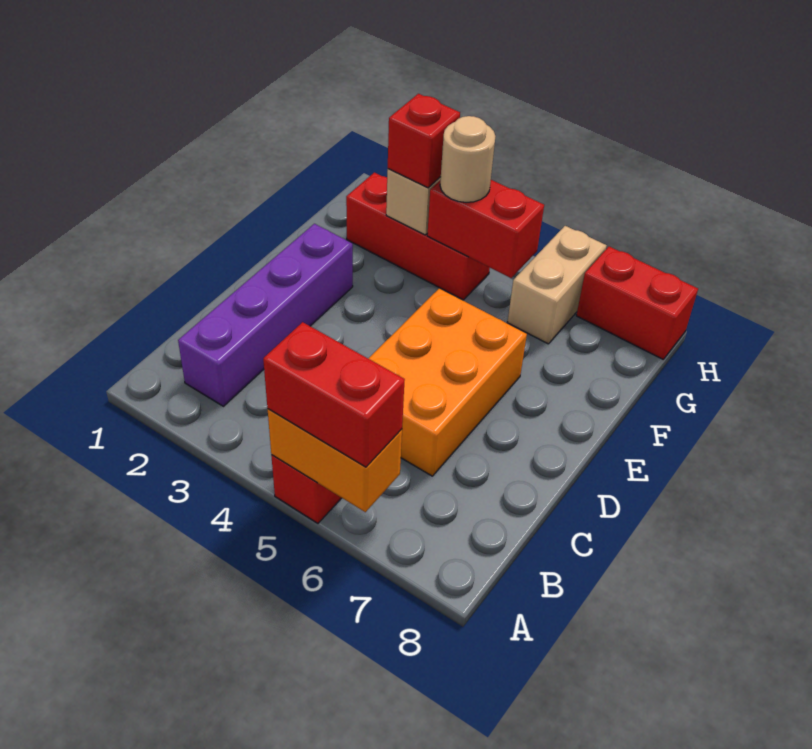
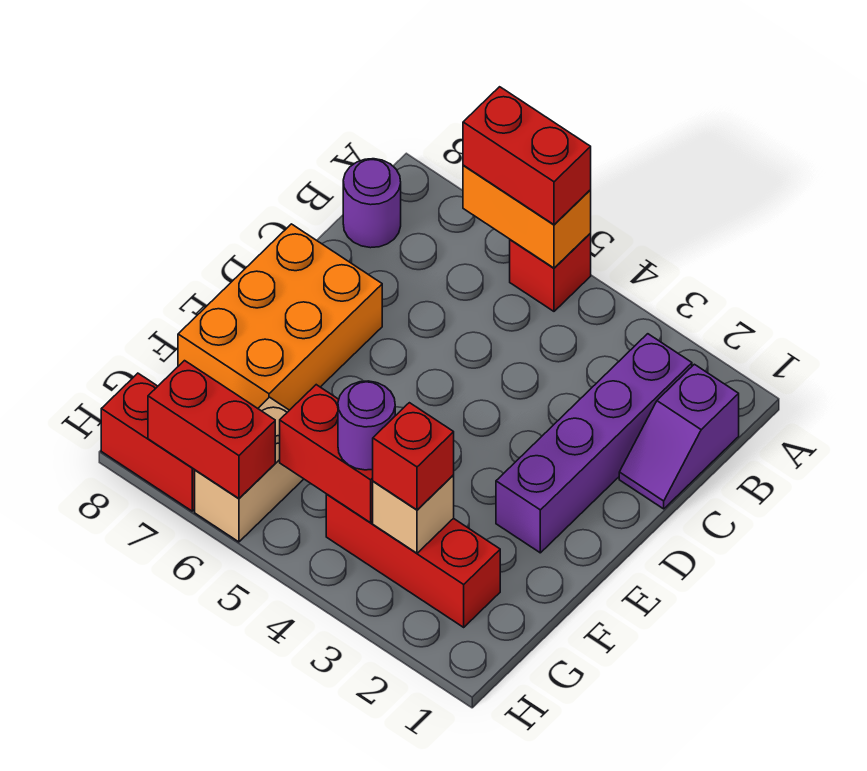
none -> purple 1x2 slope [619,364,739,509]
none -> purple 1x1 round brick [343,159,401,248]
orange 2x3 brick [368,288,527,476] -> orange 2x3 brick moved to [178,224,382,410]
tan 1x1 round brick [440,116,495,202] -> purple 1x1 round brick [338,381,395,470]
none -> red 1x2 brick [148,361,275,498]

